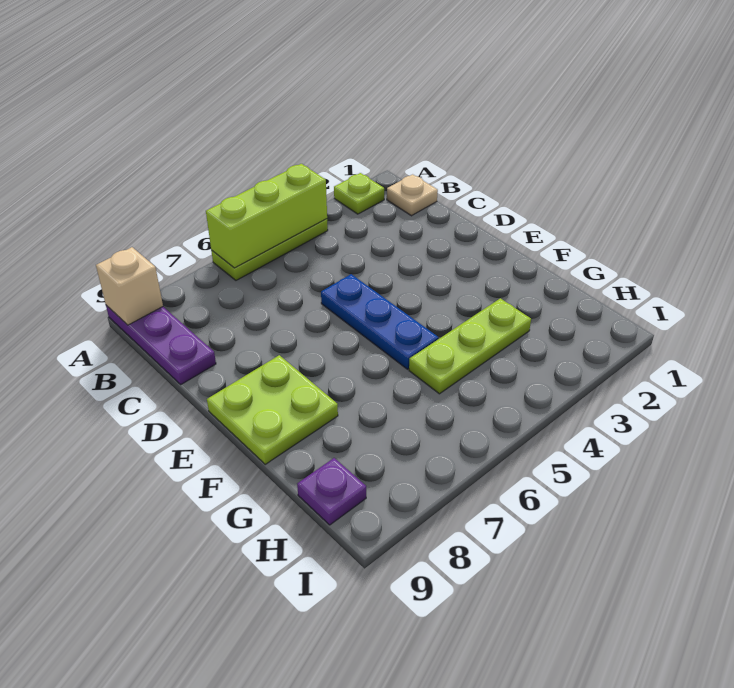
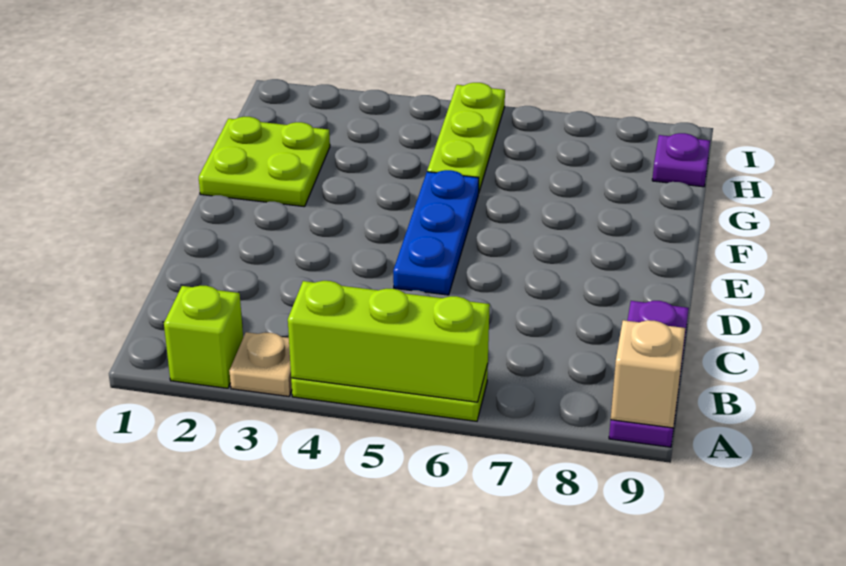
lime 1x1 plate [334,173,384,214] -> lime 1x1 brick [164,286,243,388]
tan 1x1 plate [387,174,438,216] -> tan 1x1 plate moved to [229,332,292,396]
lime 2x2 plate [207,355,338,464] -> lime 2x2 plate moved to [199,117,330,207]
lime 1x3 plate [409,298,531,394] -> lime 1x3 plate turned to [427,83,505,194]

